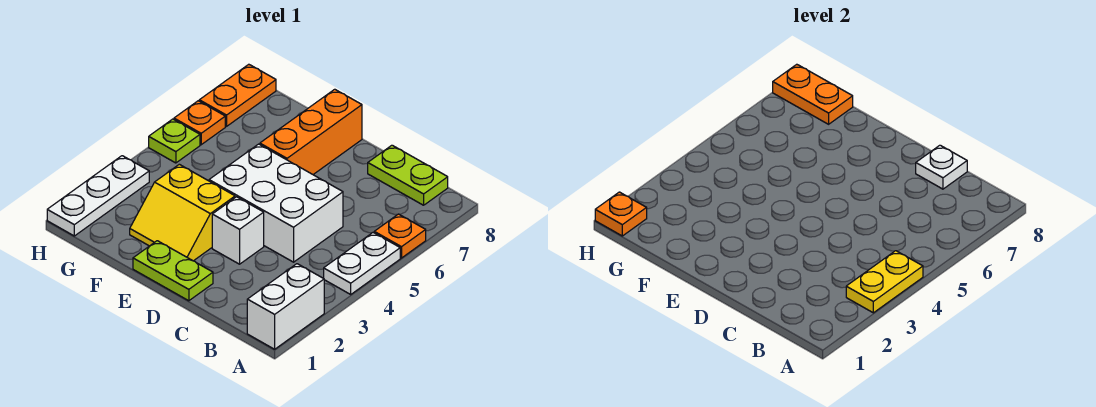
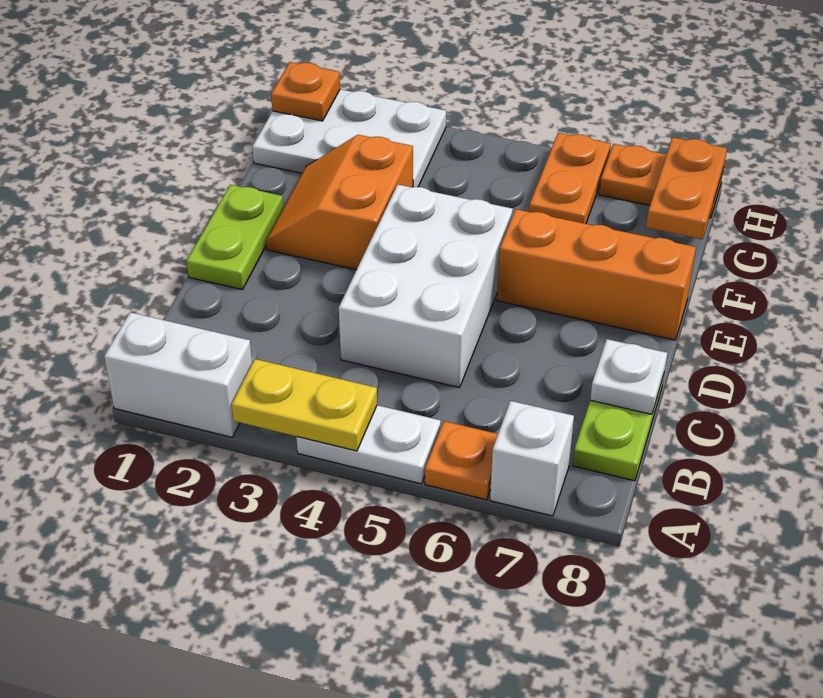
white 1x1 brick [212,197,264,264] -> white 1x1 brick moved to [490,401,574,516]
yellow 2x2 slope [130,164,235,261] -> orange 2x2 slope [266,135,413,270]
white 1x3 plate [47,156,149,236] -> white 2x3 plate [252,89,446,187]
lime 1x1 plate [149,119,200,163] -> none
orange 1x1 plate [174,101,225,145] -> orange 1x2 plate [529,133,611,224]

